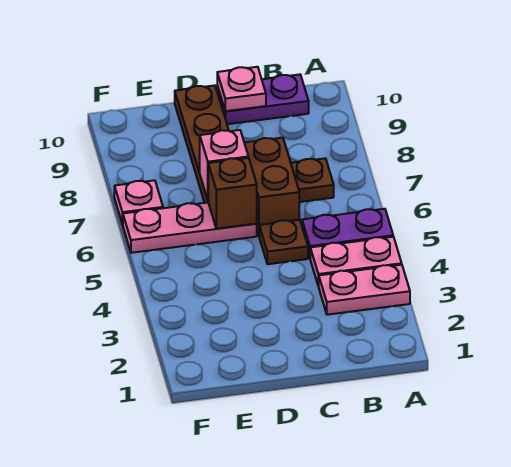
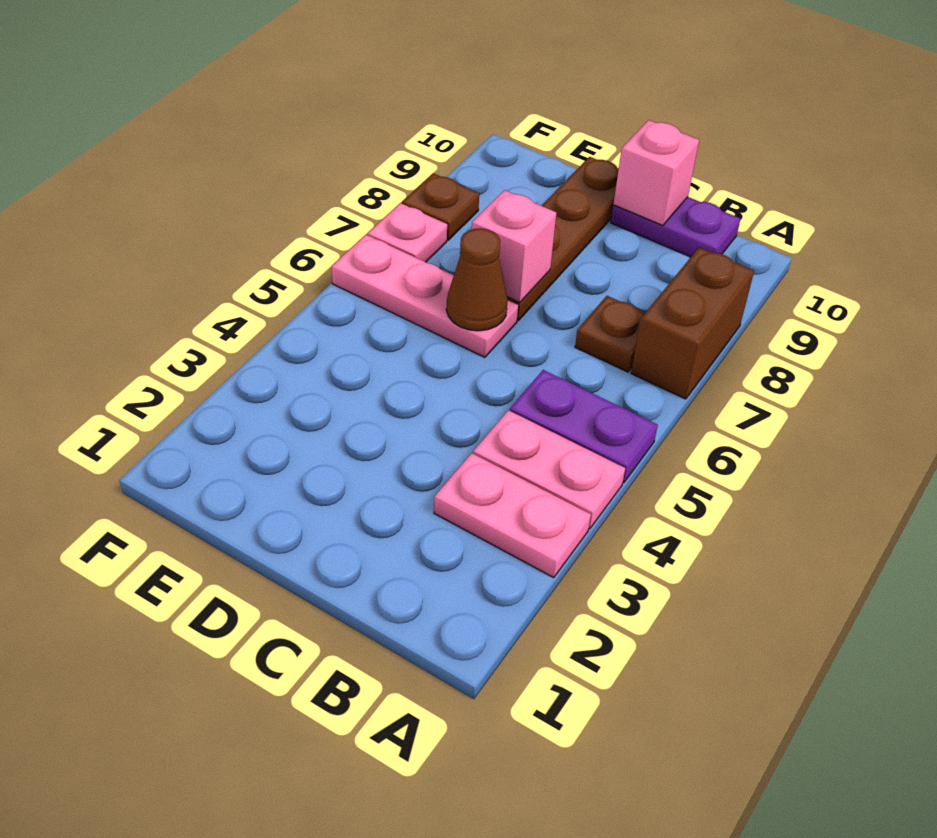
brown 1x1 plate [259,220,308,264] -> brown 1x1 plate moved to [402,173,479,240]
brown 1x2 brick [244,138,299,235] -> brown 1x2 brick moved to [631,247,754,399]
pink 1x1 plate [217,67,266,111] -> pink 1x1 brick [613,120,699,226]
brown 1x1 brick [208,158,257,229] -> brown 1x1 cone [446,228,508,331]

